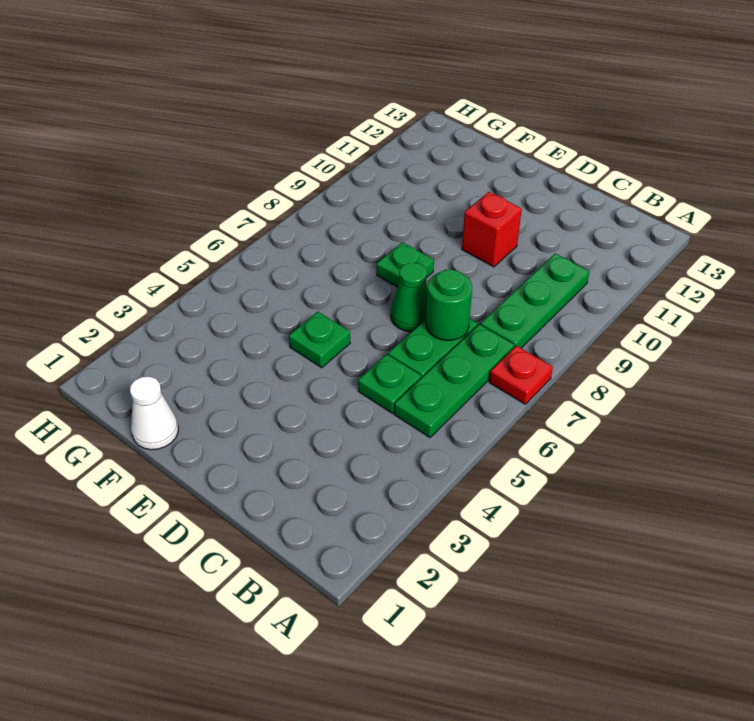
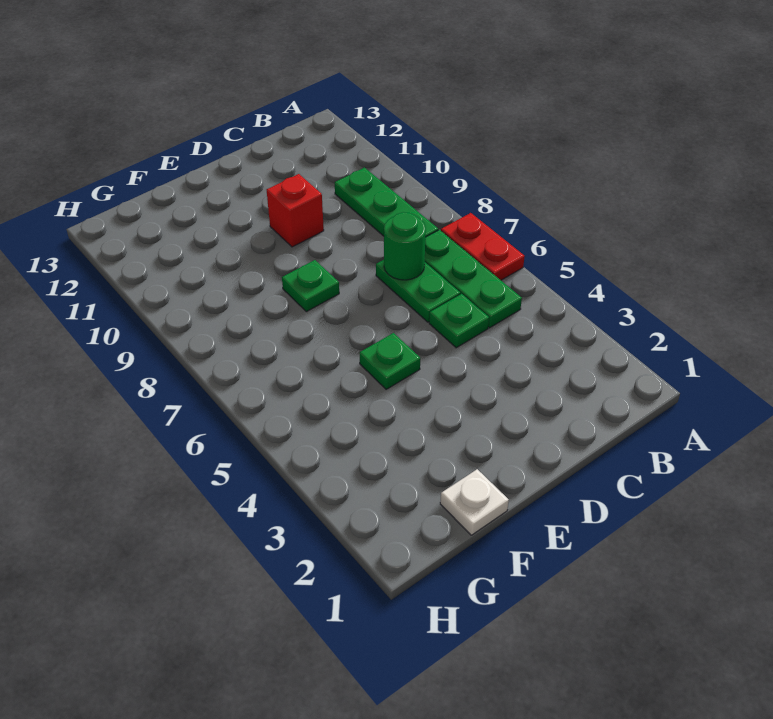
red 1x1 plate [489,346,553,404] -> red 1x2 plate [441,213,525,280]
green 1x1 cone [391,262,427,332] -> none
white 1x1 cone [130,376,178,450] -> white 1x1 plate [440,469,509,535]

